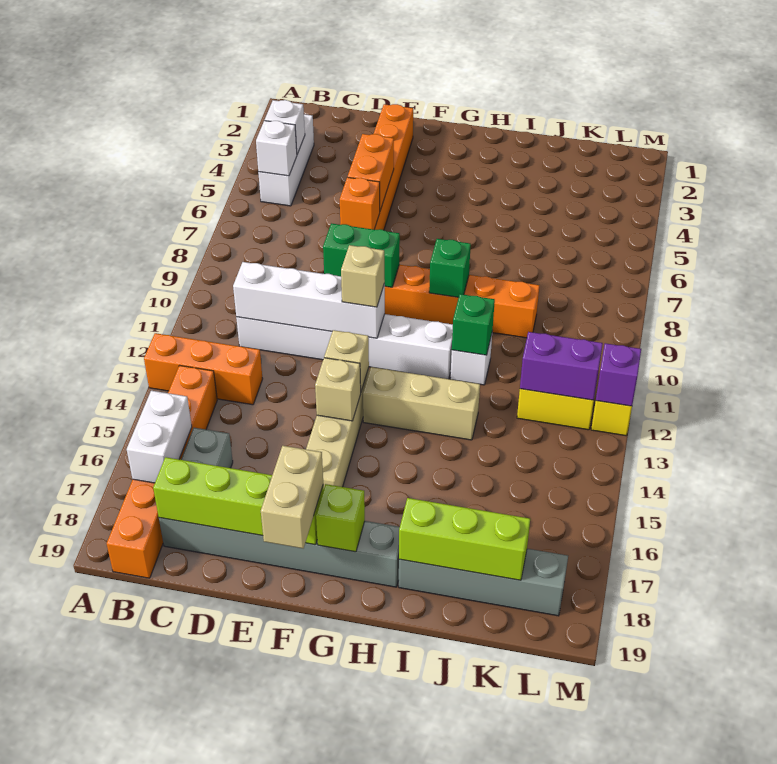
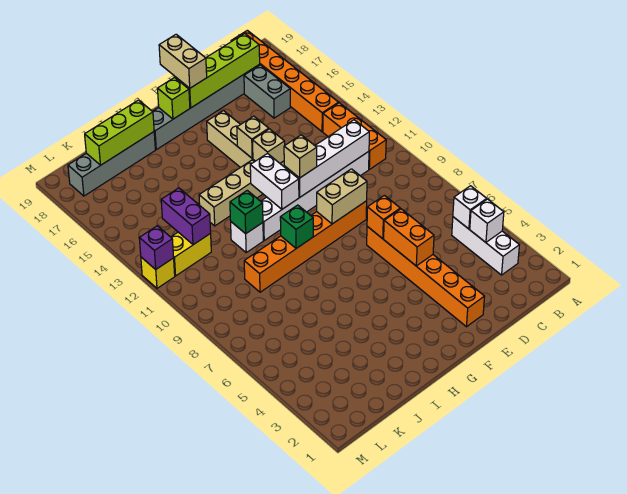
orange 1x3 brick [144,333,263,405] -> orange 1x3 brick turned to [323,103,386,169]
white 1x2 brick [127,391,192,483] -> white 1x2 brick moved to [250,153,299,209]
green 1x2 brick [323,223,400,287] -> tan 1x2 brick [317,169,367,224]
purple 1x2 brick [520,332,603,400] -> purple 1x2 brick turned to [161,188,211,245]

